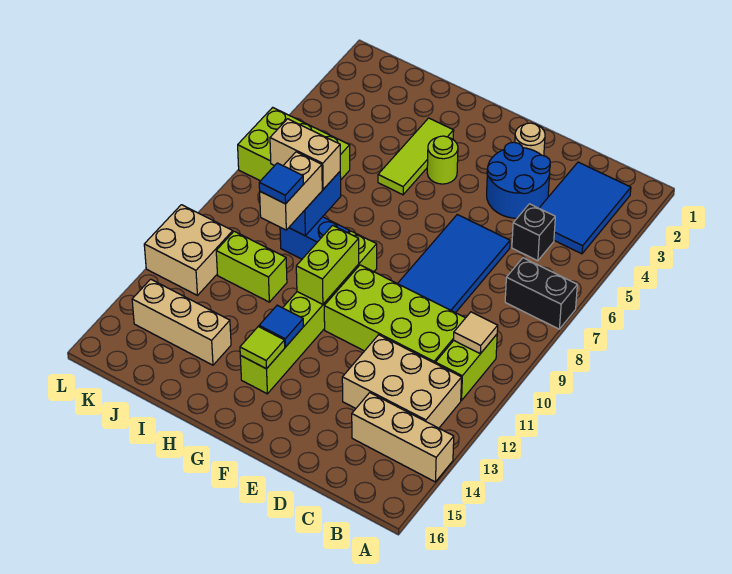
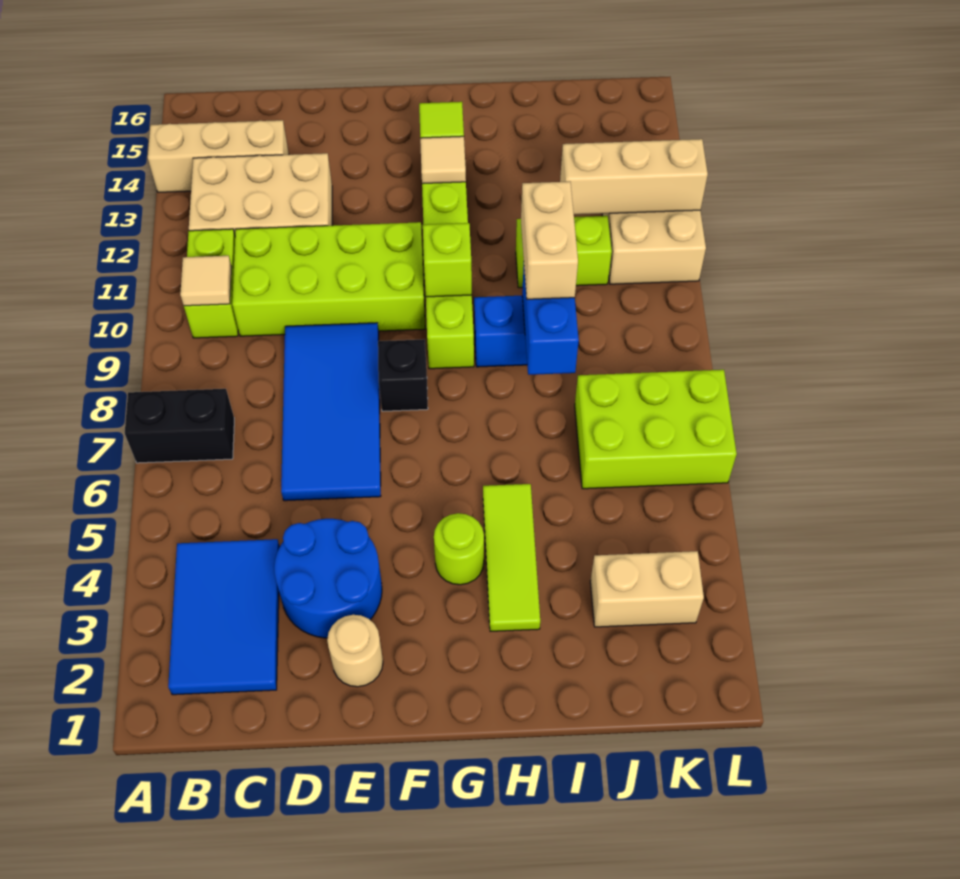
black 1x1 brick [512,204,555,261] -> black 1x1 brick moved to [378,339,428,411]
lime 1x2 brick [296,225,359,304] -> lime 1x1 brick [423,223,472,297]
blue 1x1 tile [259,305,303,347] -> tan 1x1 tile [420,136,466,184]
tan 1x2 brick [270,119,340,189] -> tan 1x2 brick moved to [590,551,704,627]
blue 1x1 tile [259,163,303,204] -> none
tan 1x3 brick [132,279,231,365] -> tan 1x3 brick moved to [560,139,708,215]

